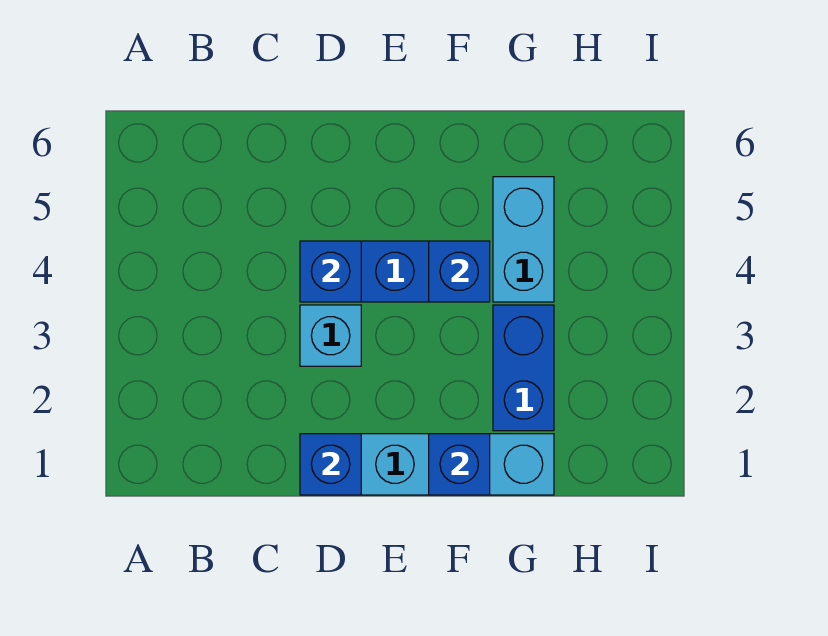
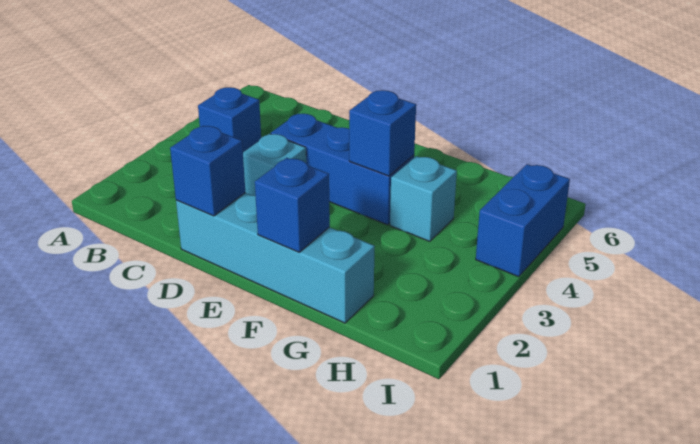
blue 1x1 brick [300,241,361,302] -> blue 1x1 brick moved to [198,87,261,152]
blue 1x2 brick [493,305,554,431] -> blue 1x2 brick moved to [476,164,570,277]
cyan 1x2 brick [493,177,554,302] -> cyan 1x1 brick [390,156,457,241]

